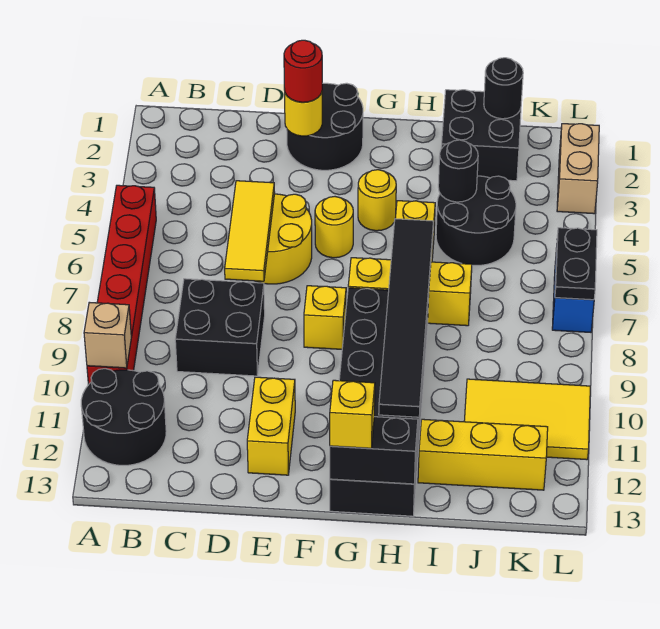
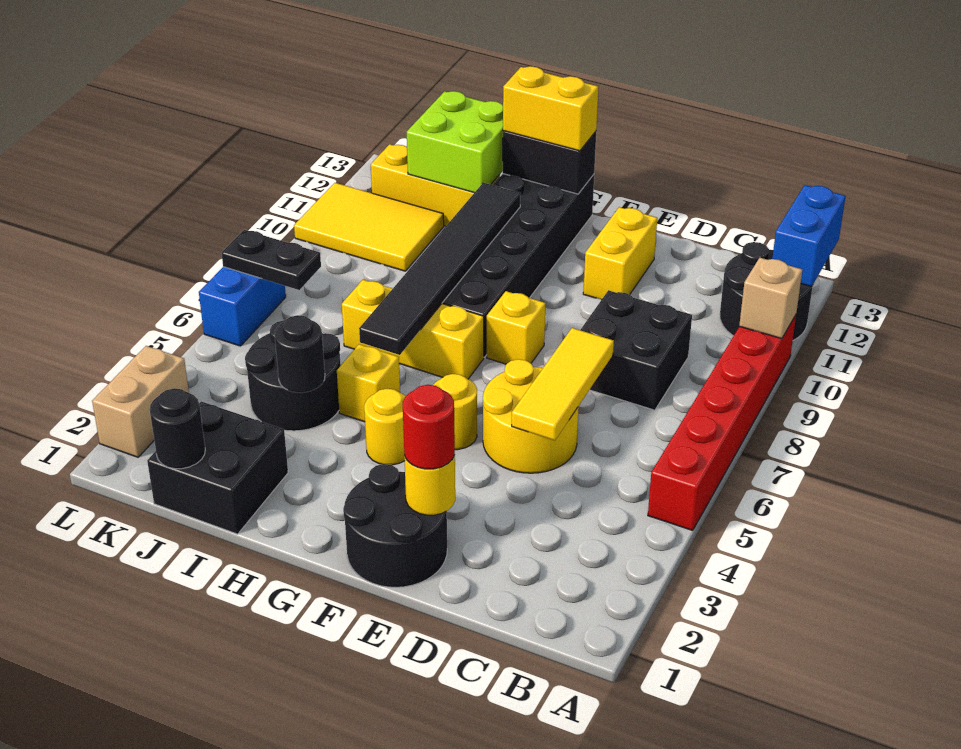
none -> blue 1x2 brick [772,185,845,286]
yellow 1x1 brick [330,380,375,448] -> yellow 1x2 brick [503,66,598,151]
none -> lime 2x2 brick [407,91,503,193]
black 1x2 plate [555,228,597,300] -> black 1x2 plate turned to [222,230,321,290]

